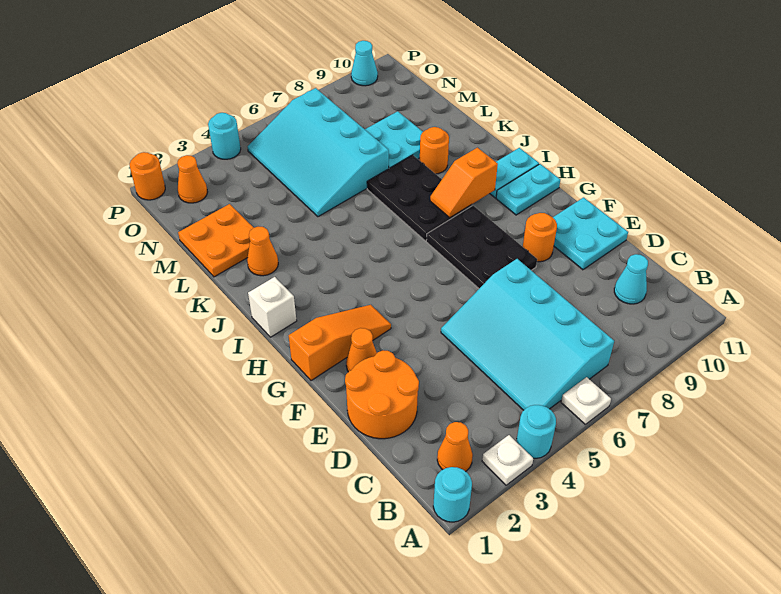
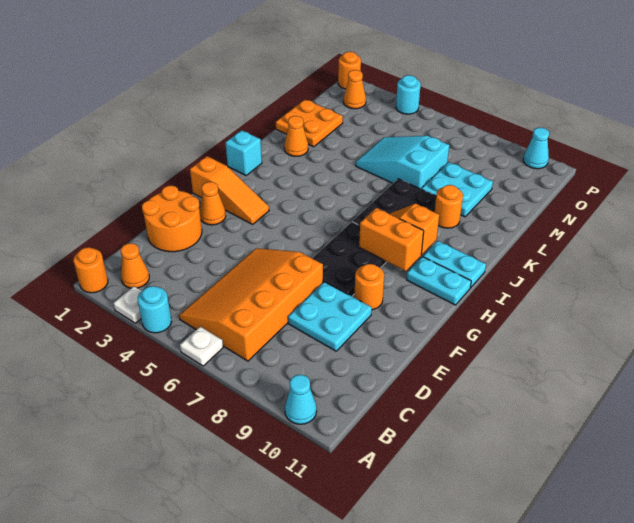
cyan 1x1 round brick [433,467,472,522] -> orange 1x1 round brick [73,247,108,293]
cyan 3x4 slope [441,259,614,410] -> orange 3x4 slope [179,248,323,361]
cyan 1x1 cone [614,254,648,304] -> cyan 1x1 cone moved to [285,375,317,424]
cyan 2x2 plate [553,198,628,270] -> cyan 2x2 plate moved to [288,282,372,351]
none -> orange 1x2 brick [359,208,424,271]
white 1x1 brick [248,277,297,337] -> cyan 1x1 brick [225,130,262,175]
cyan 3x4 slope [248,88,389,217] -> cyan 2x3 slope [356,136,449,189]

